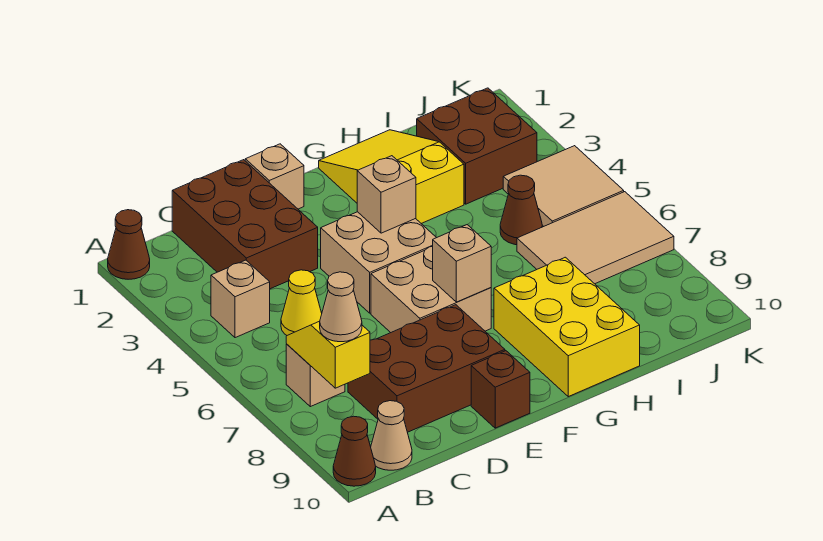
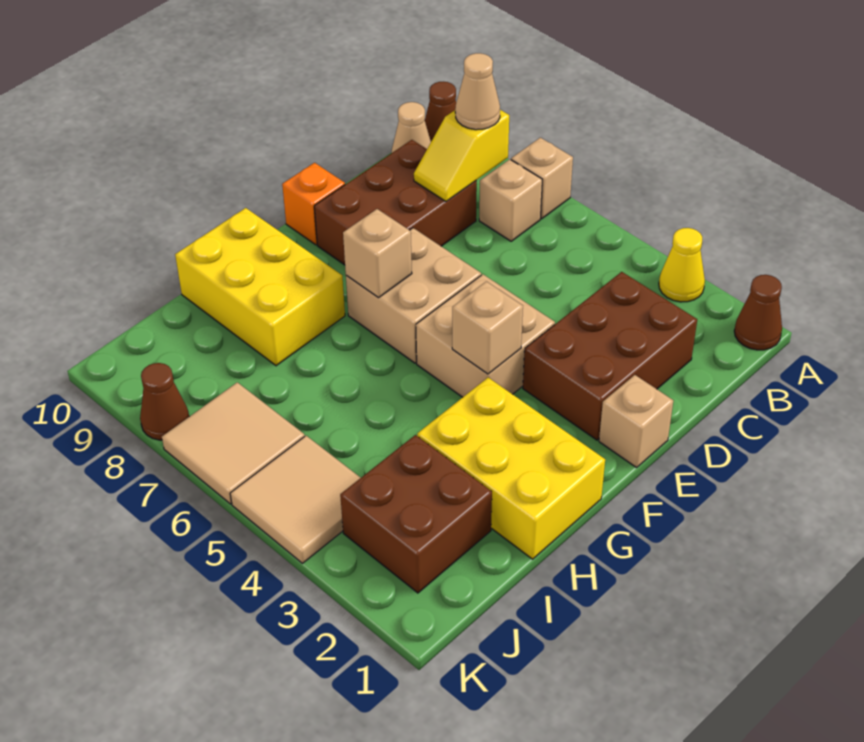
tan 1x1 brick [211,260,270,338] -> tan 1x1 brick moved to [511,138,573,219]
yellow 1x2 slope [286,321,370,388] -> yellow 1x2 slope turned to [414,110,509,201]
brown 2x3 brick [172,160,318,289] -> brown 2x3 brick turned to [523,272,697,440]
yellow 1x1 cone [281,270,322,335] -> yellow 1x1 cone moved to [659,228,705,302]
brown 1x1 brick [471,351,530,428] -> orange 1x1 brick [282,163,345,245]
yellow 2x3 slope [319,130,464,223] -> yellow 2x3 brick [417,378,605,559]
brown 1x1 cone [500,175,542,245] -> brown 1x1 cone moved to [140,363,189,440]
tan 2x3 tile [517,192,674,284] -> tan 2x2 tile [162,382,305,504]

